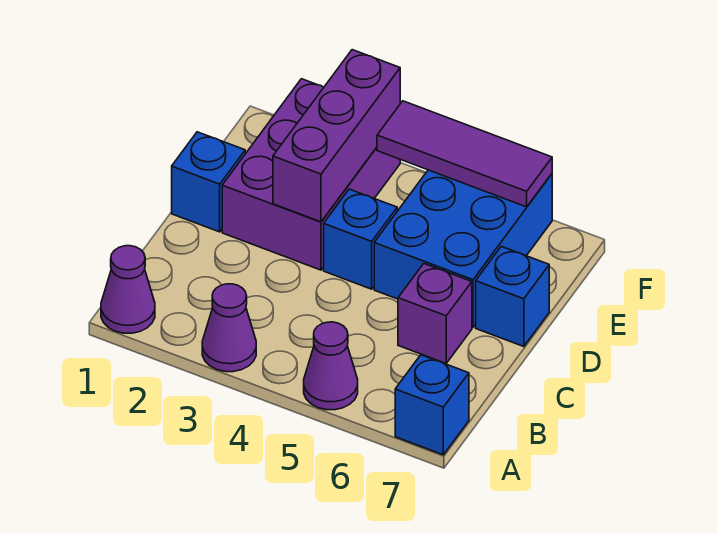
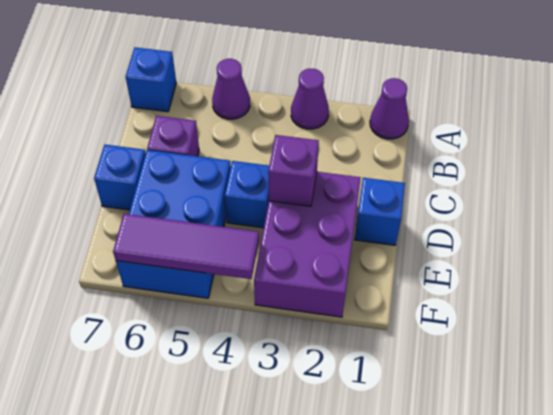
purple 1x3 brick [273,50,400,222] -> purple 1x1 brick [268,135,319,206]

